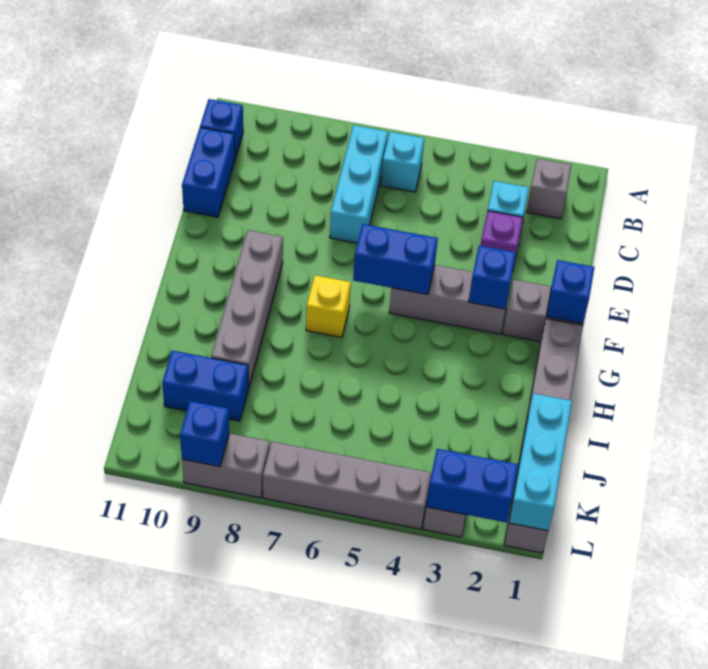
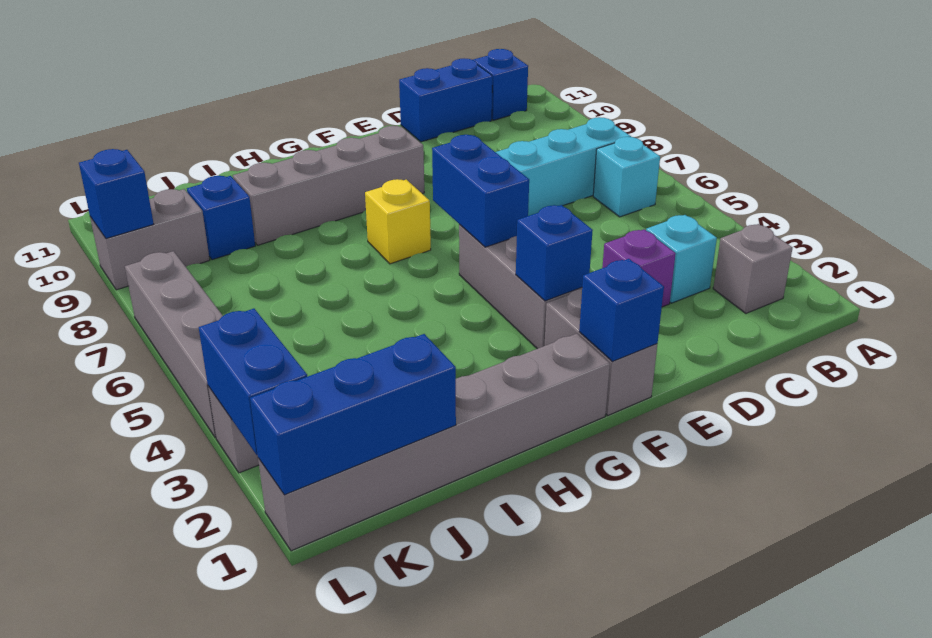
cyan 1x3 brick [509,394,572,531] -> blue 1x3 brick [250,334,456,495]
blue 1x2 brick [162,351,249,421] -> blue 1x1 brick [187,176,255,260]
grey 1x2 brick [182,433,270,498] -> grey 1x2 brick turned to [90,189,210,290]

